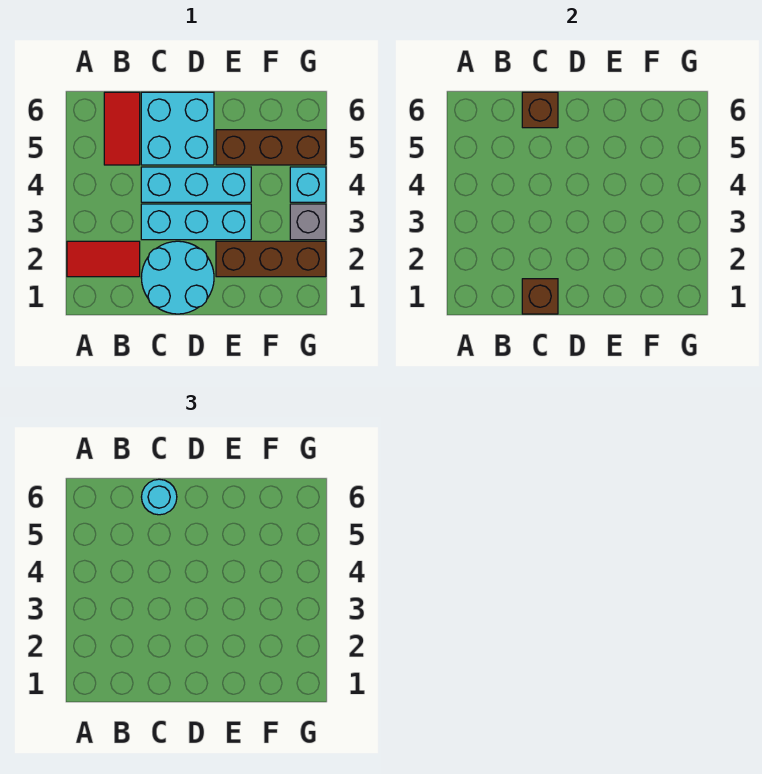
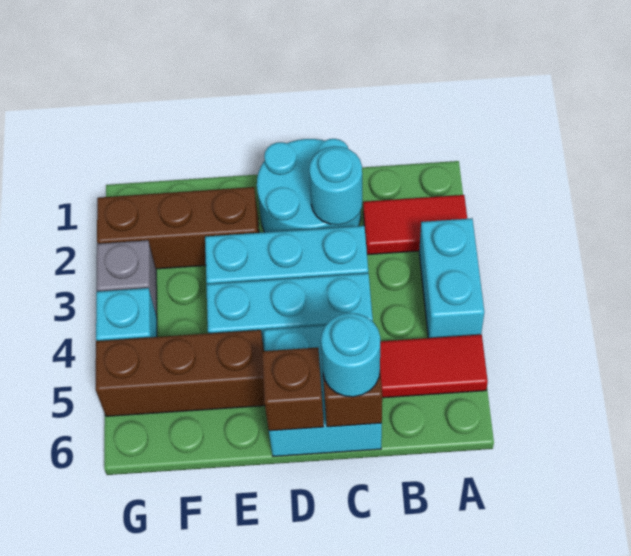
none -> cyan 1x2 brick [419,218,484,338]
red 1x2 tile [104,92,140,165] -> red 1x2 tile turned to [380,334,488,398]
brown 1x1 brick [522,279,558,314] -> brown 1x1 brick moved to [262,347,324,431]
none -> cyan 1x1 round brick [309,146,362,225]

